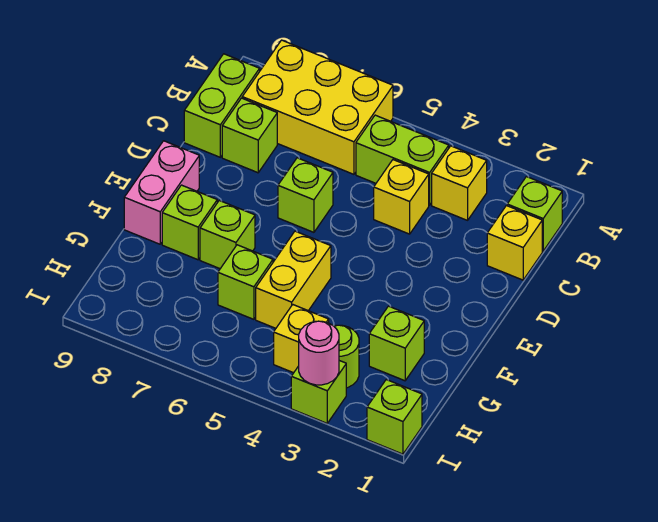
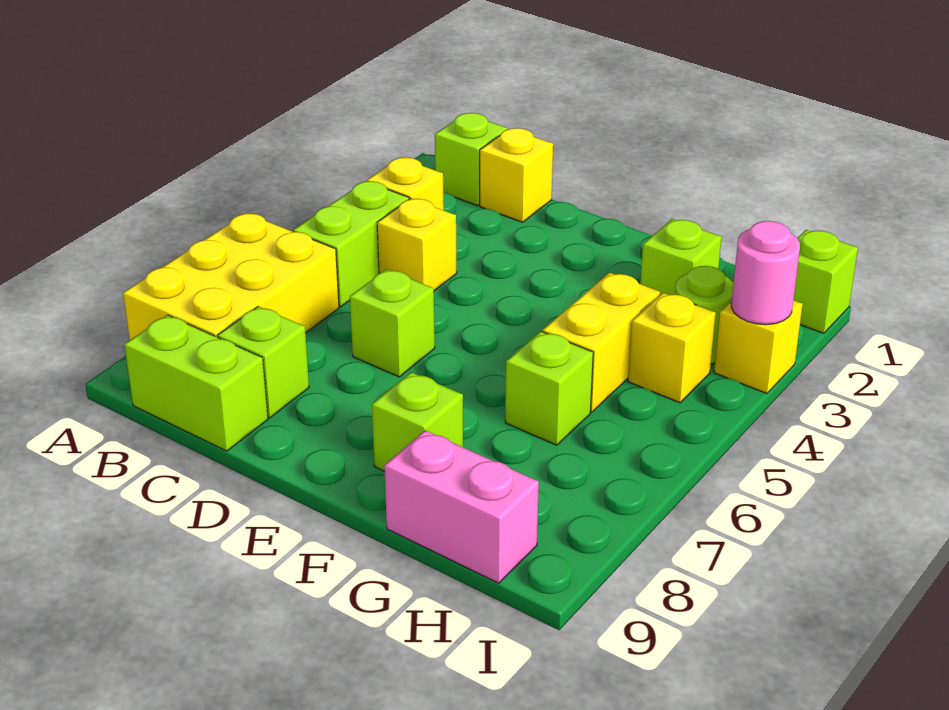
pink 1x2 brick [124,141,199,244] -> pink 1x2 brick moved to [384,431,539,583]
yellow 1x2 brick [256,231,331,328] -> yellow 1x2 brick turned to [543,273,660,412]
lime 1x1 brick [200,201,255,269] -> none
lime 1x1 brick [291,361,346,423] -> yellow 1x1 brick [714,300,803,393]

